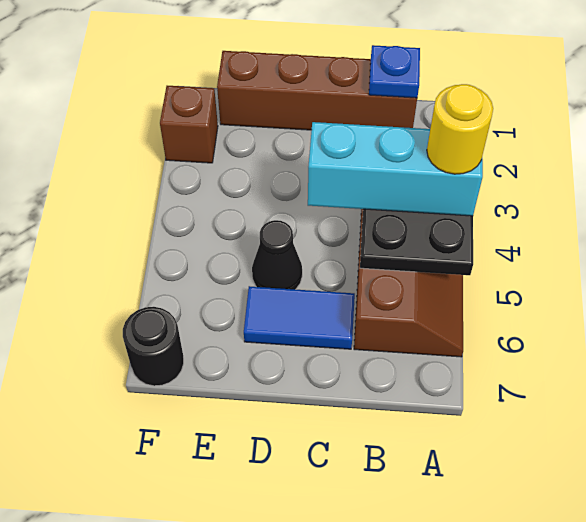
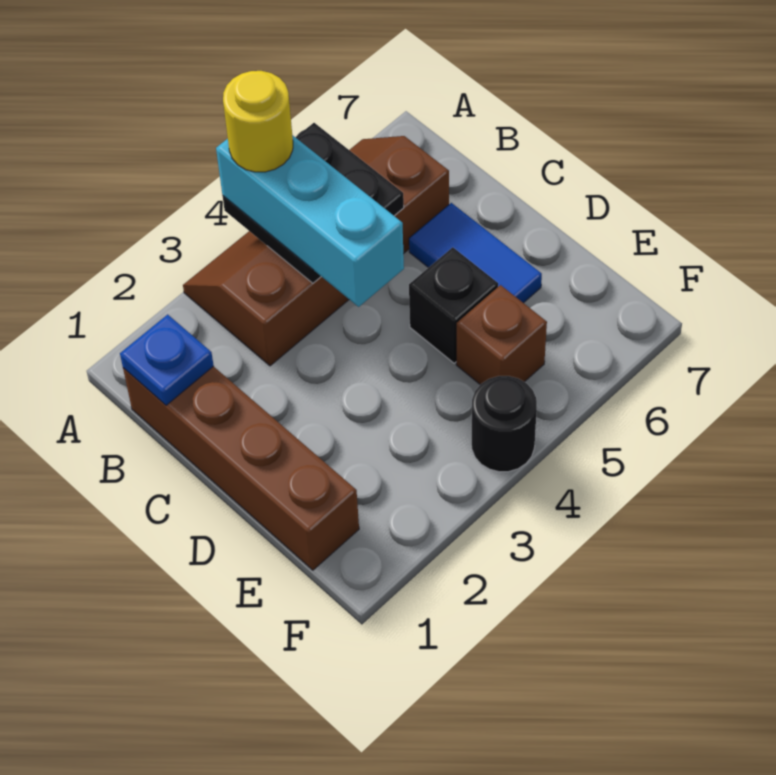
black 1x1 cone [252,220,302,289] -> black 1x1 brick [409,247,498,363]
brown 1x1 brick [160,86,218,163] -> brown 1x1 brick moved to [456,285,547,384]
black 1x1 round brick [123,307,184,386] -> black 1x1 round brick moved to [472,376,537,472]

